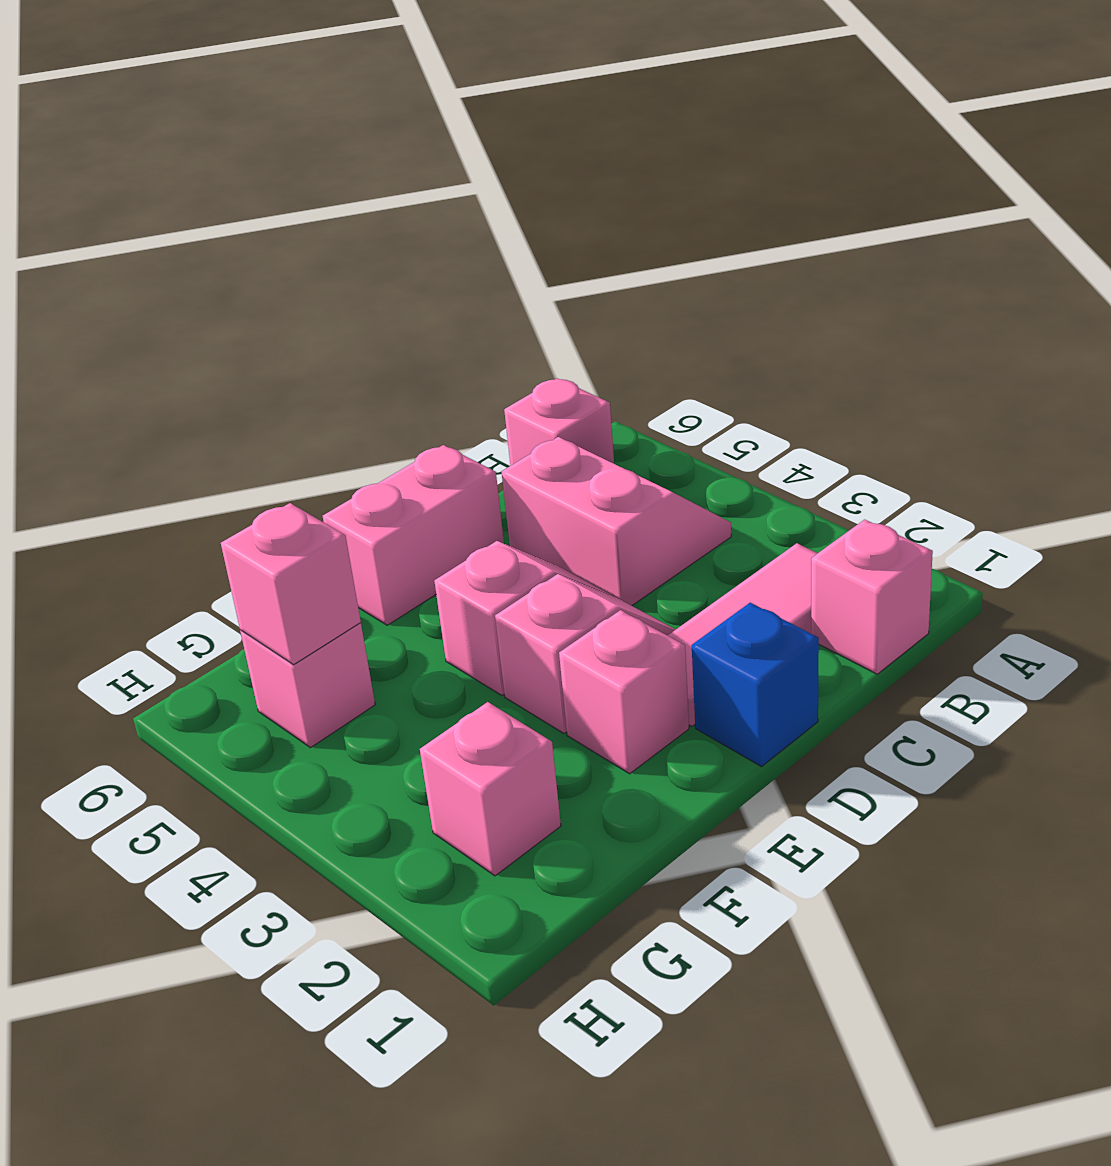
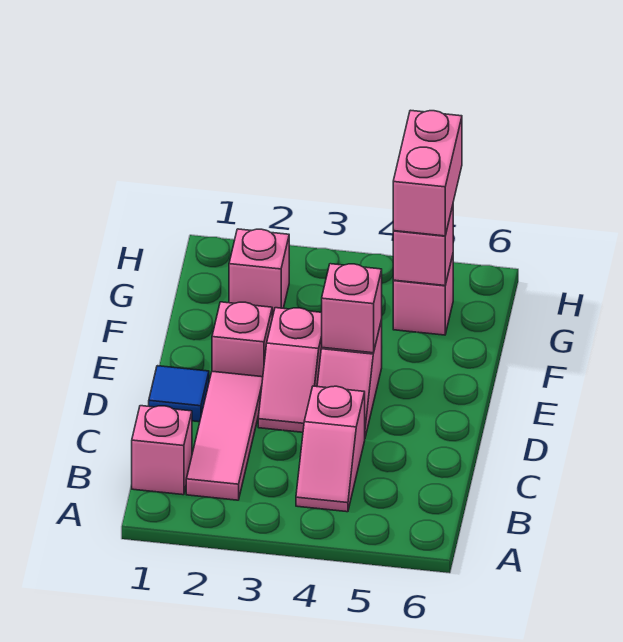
pink 2x2 slope [502,437,731,606] -> pink 1x2 slope [296,386,365,512]
pink 1x1 brick [504,378,614,466] -> pink 1x1 brick moved to [322,264,382,353]
blue 1x1 brick [692,603,819,767] -> blue 1x1 tile [149,366,209,422]
pink 1x2 brick [323,445,504,625] -> pink 1x2 brick moved to [393,110,462,236]

